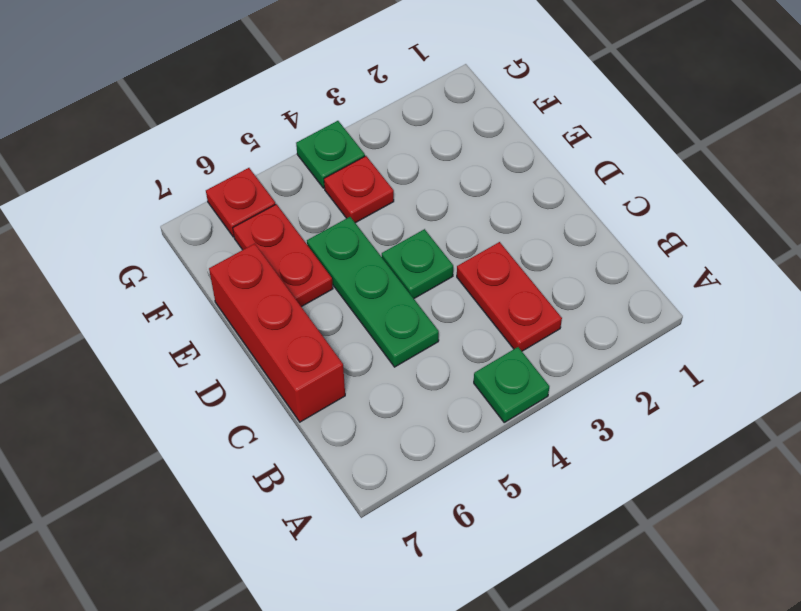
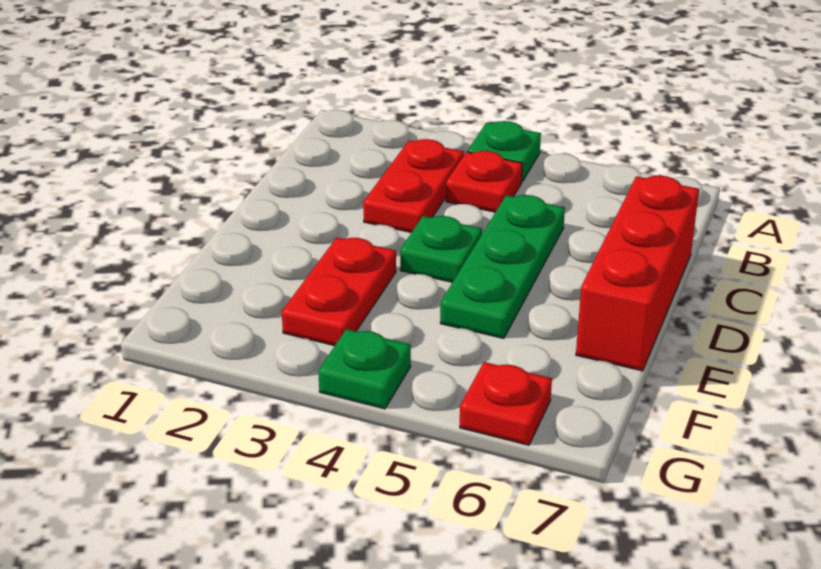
red 1x2 plate [233,204,333,307] -> red 1x2 plate moved to [282,238,396,346]
red 1x1 plate [324,156,394,223] -> red 1x1 plate moved to [446,151,523,212]

